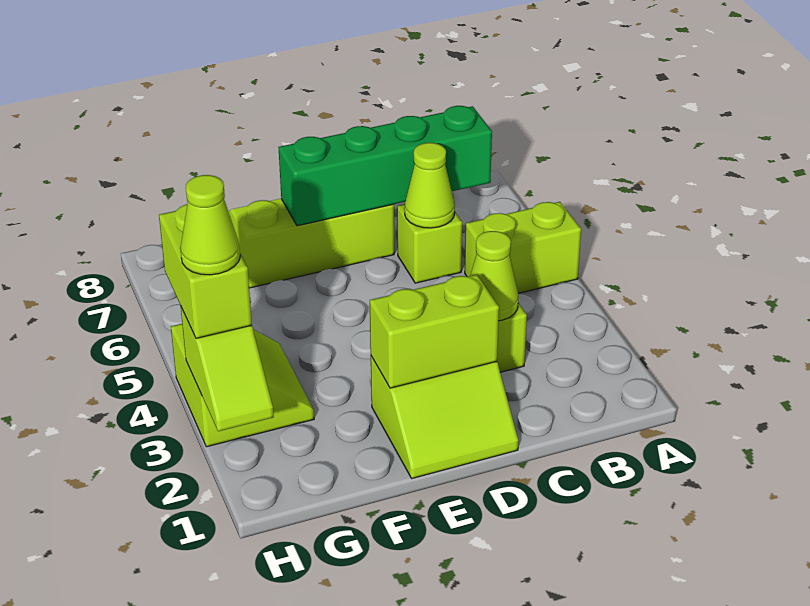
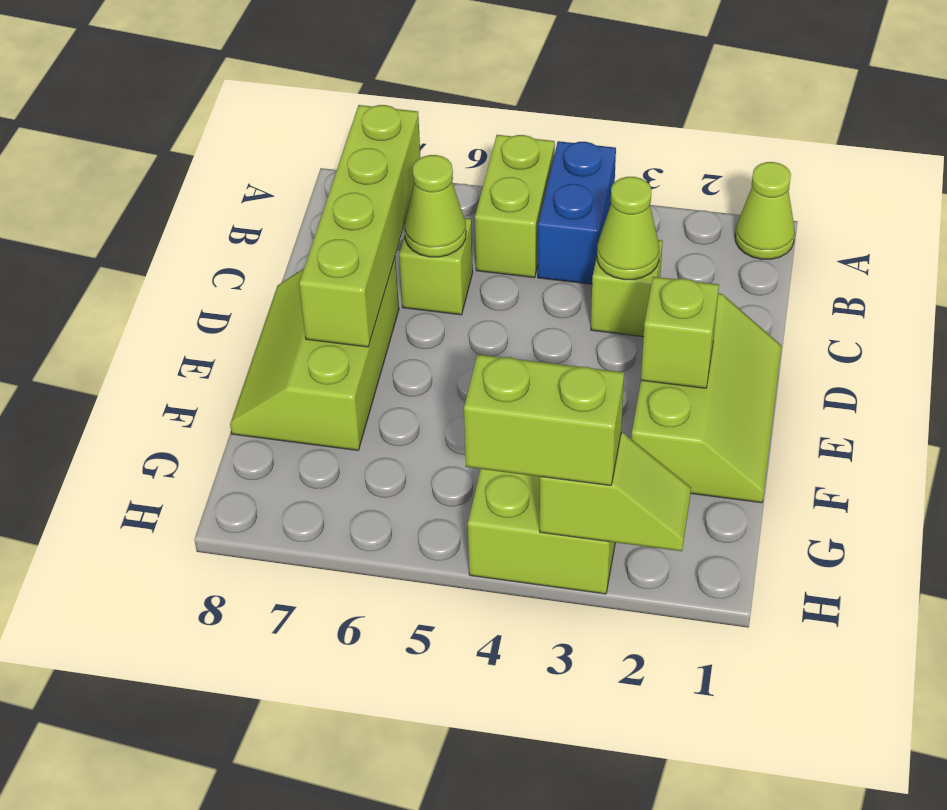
none -> blue 1x2 brick [538,141,616,284]
green 1x4 brick [278,106,492,226] -> lime 1x4 brick [299,105,421,347]
lime 2x2 slope [371,356,518,478] -> lime 2x3 slope [631,293,781,503]
lime 1x2 brick [370,275,499,388] -> lime 1x1 brick [641,277,719,388]
lime 1x1 cone [180,175,240,275] -> lime 1x1 cone moved to [735,162,795,259]

